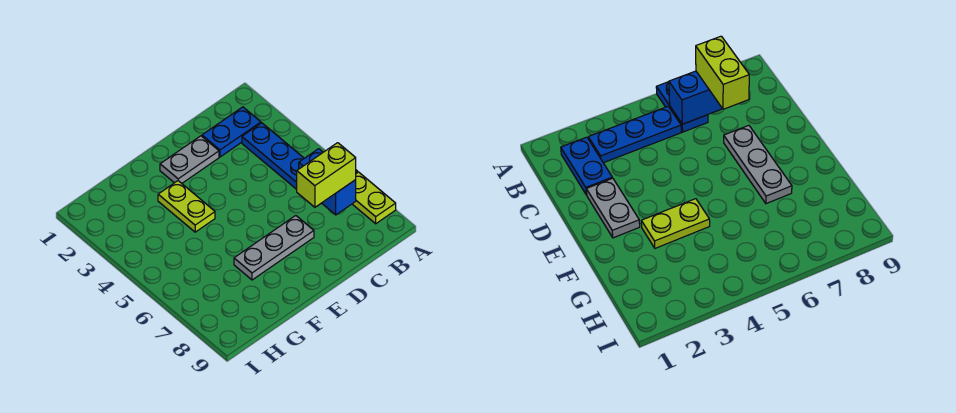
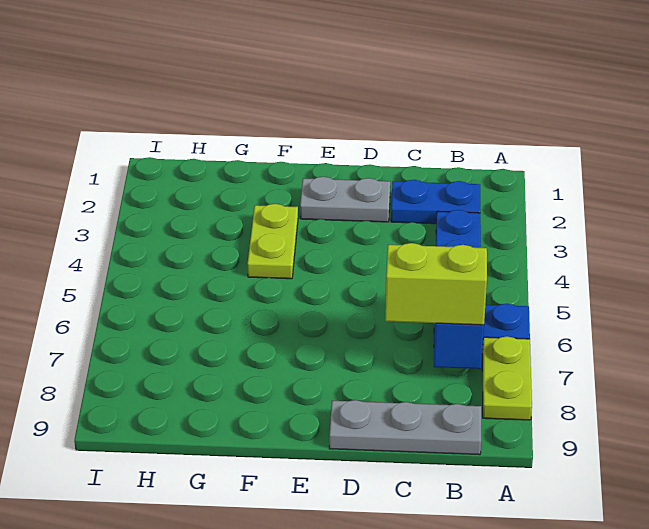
grey 1x3 plate [234,216,314,280] -> grey 1x3 plate moved to [329,400,481,455]

